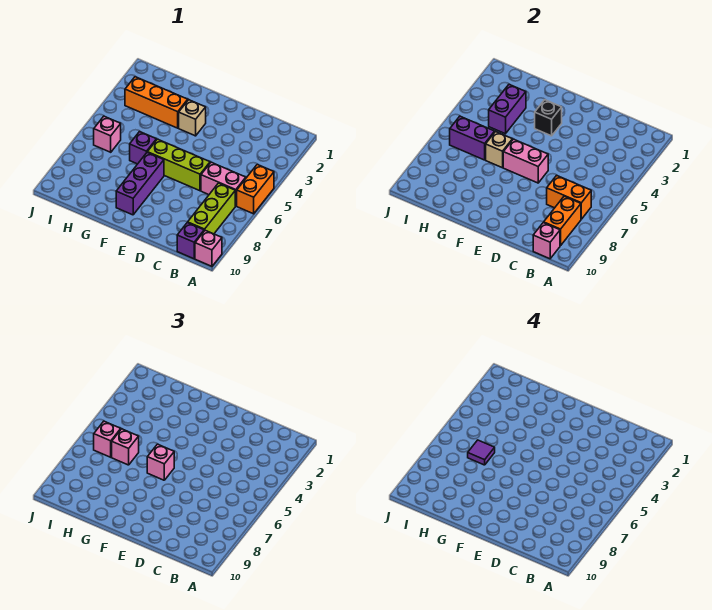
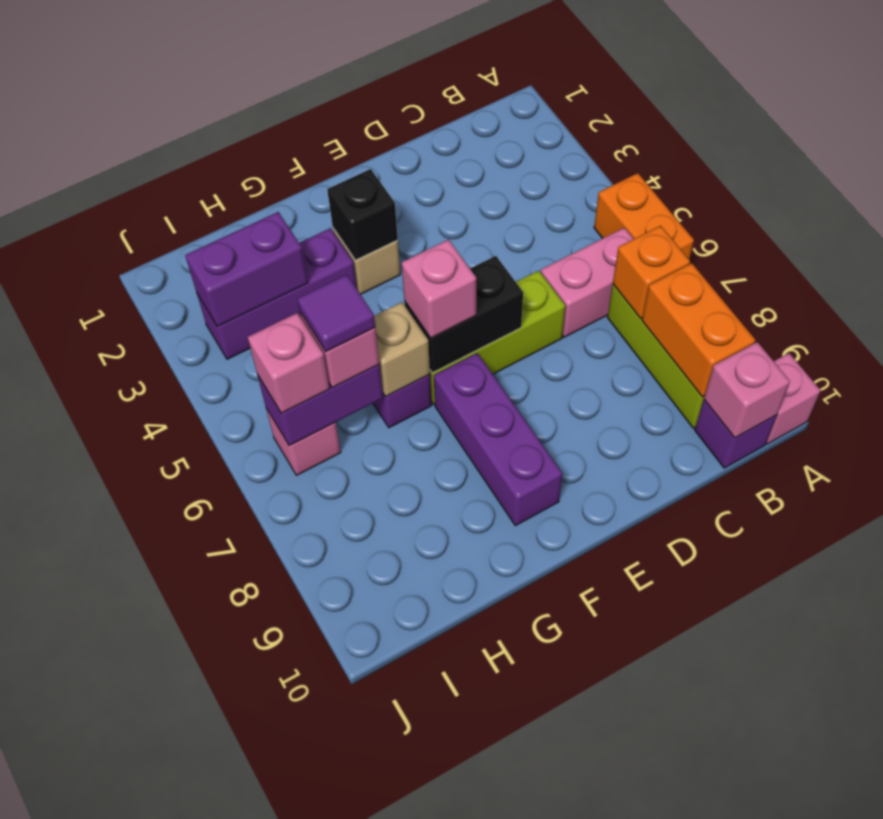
orange 1x2 brick [547,175,591,219] -> orange 1x1 brick [613,226,690,319]
pink 1x2 brick [503,139,548,183] -> black 1x2 brick [404,256,523,373]
orange 1x3 brick [125,77,188,128] -> purple 1x3 brick [197,228,357,359]
purple 1x2 brick [489,84,526,134] -> purple 1x2 brick turned to [185,212,308,327]

